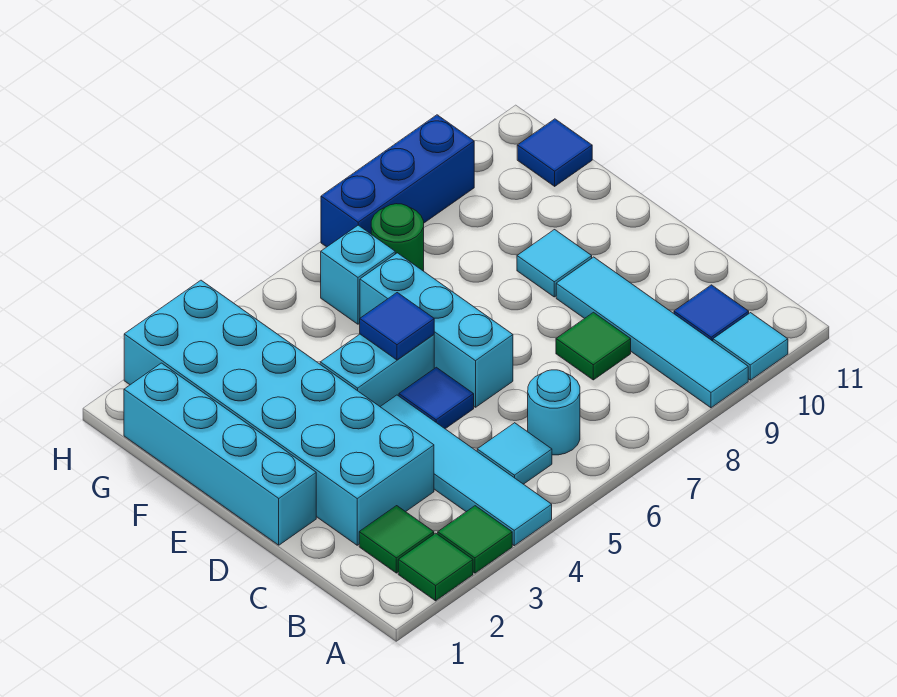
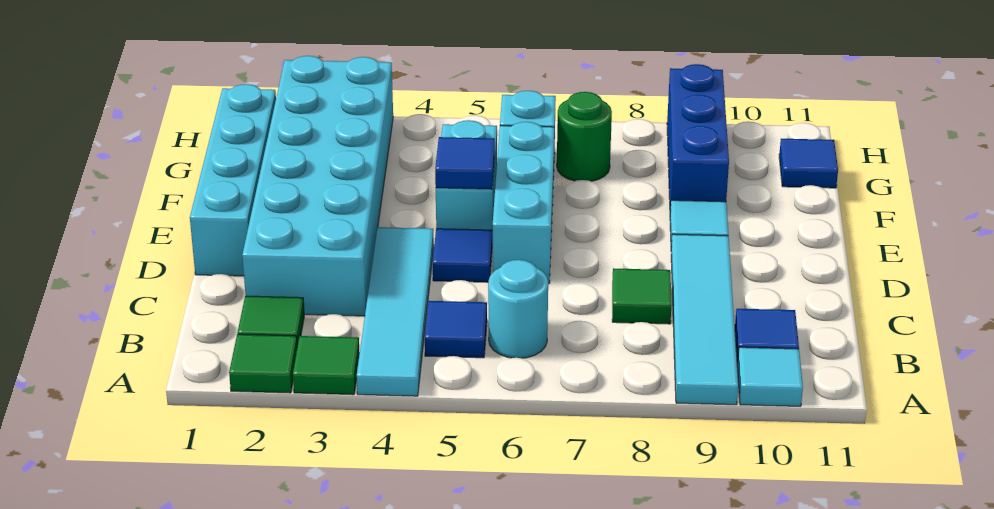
cyan 1x1 tile [477,423,552,484] -> blue 1x1 tile [425,301,487,358]
cyan 1x2 brick [320,334,434,406] -> cyan 1x2 brick turned to [436,120,497,244]
blue 1x3 brick [321,115,474,247] -> blue 1x3 brick turned to [667,64,729,211]

